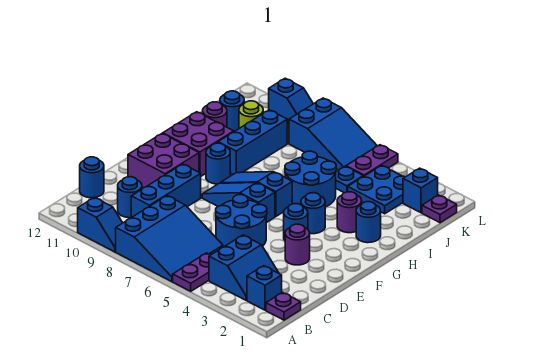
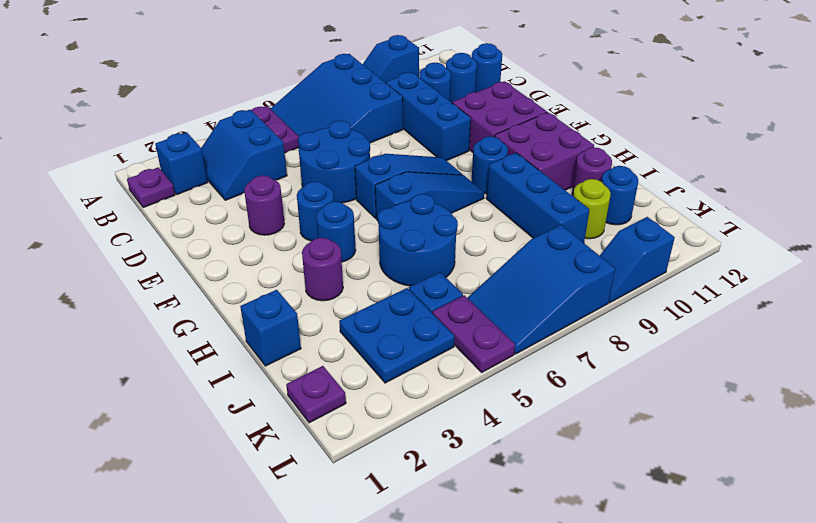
blue 1x1 round brick [356,202,381,243] -> blue 1x1 round brick moved to [446,53,477,103]
blue 1x1 brick [403,168,438,213] -> blue 1x1 brick moved to [240,290,301,366]

